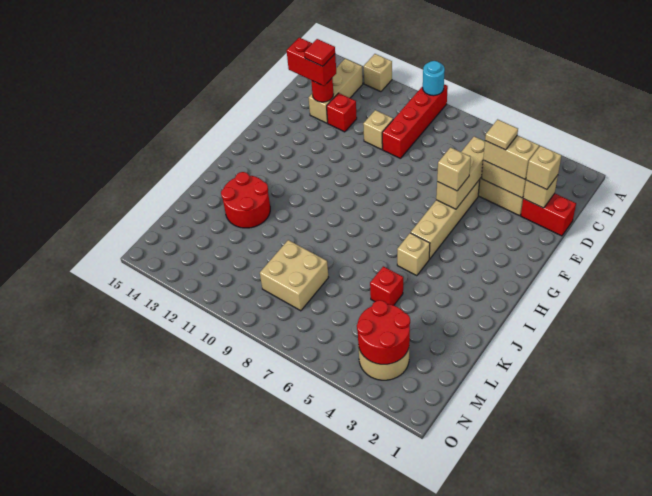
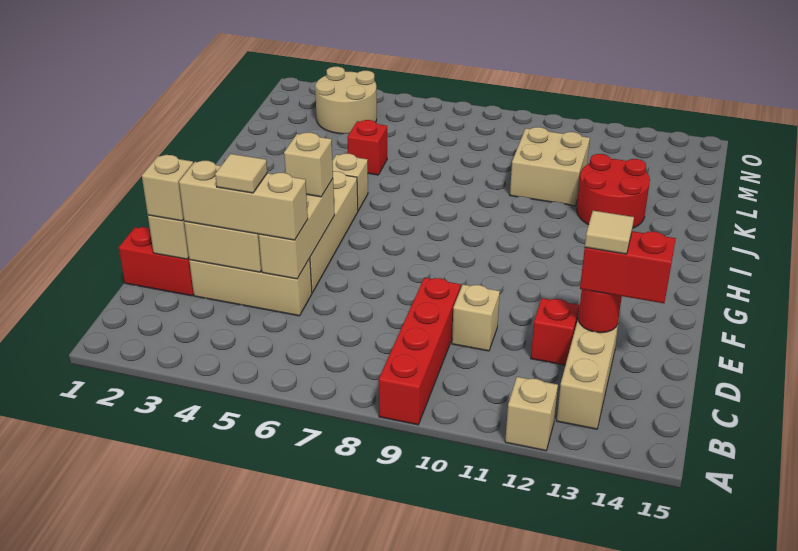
cyan 1x1 round brick [423,61,445,96] -> none
tan 1x2 brick [483,135,539,179] -> tan 1x3 brick [179,161,308,240]
red 1x1 tile [304,39,335,66] -> tan 1x1 tile [585,211,634,254]
tan 2x2 brick [260,240,329,311] -> tan 2x2 brick moved to [510,127,590,206]
red 2x2 round brick [357,300,410,364] -> none

